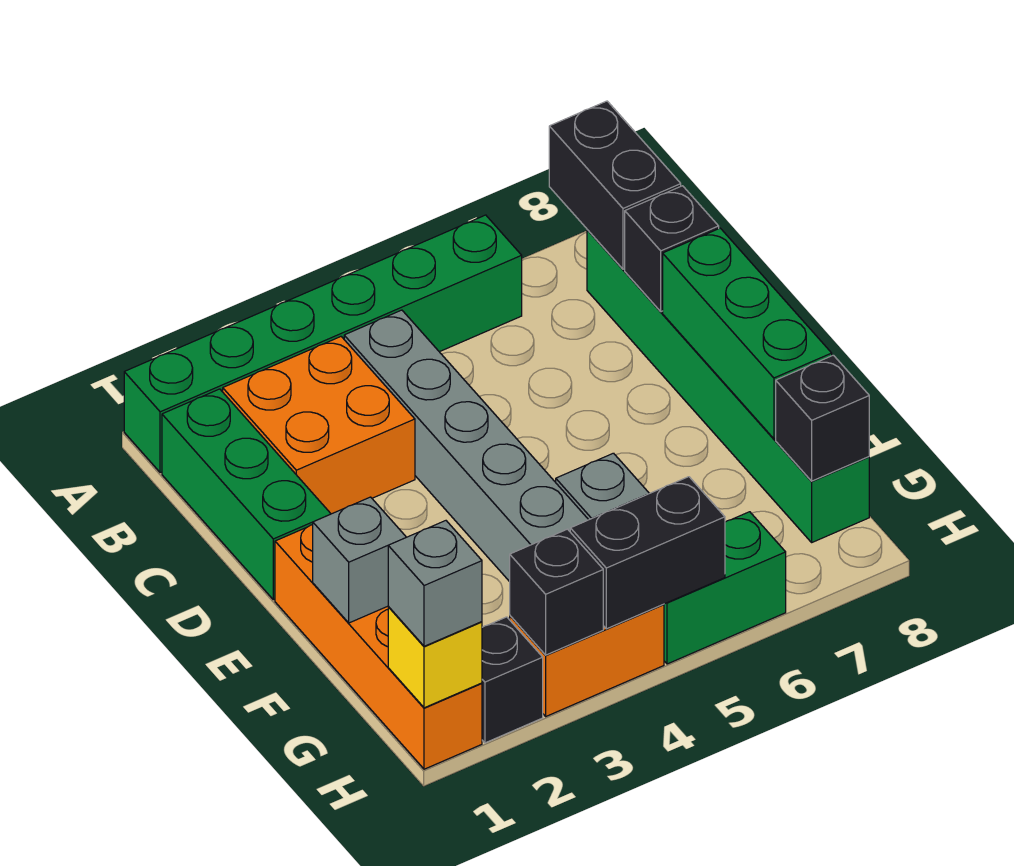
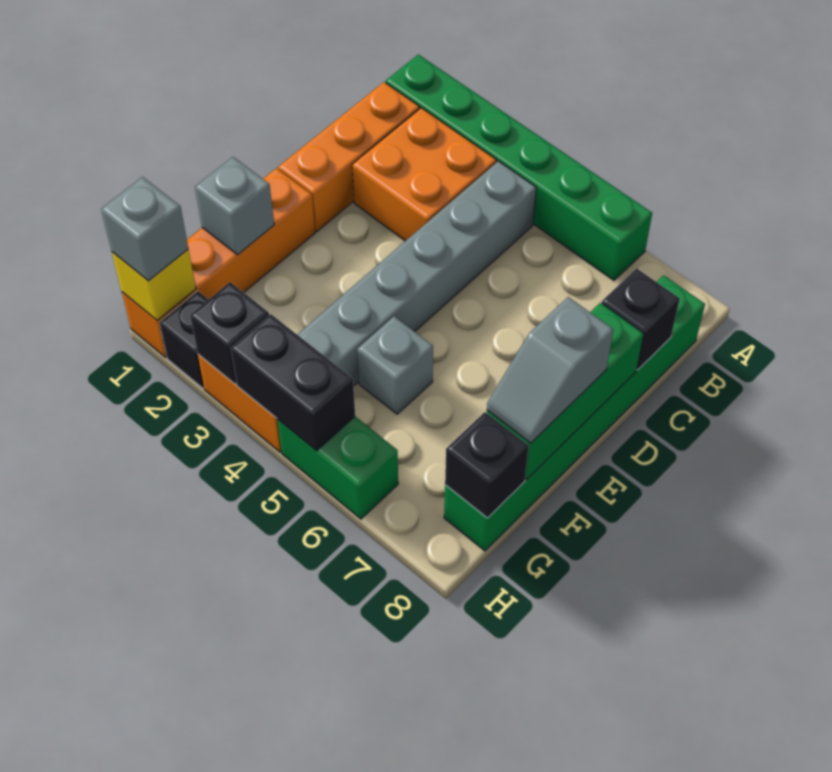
black 1x2 brick [549,101,681,269] -> none
green 1x3 brick [162,389,331,600] -> orange 1x3 brick [278,82,420,231]
none -> grey 1x2 slope [487,297,613,443]

